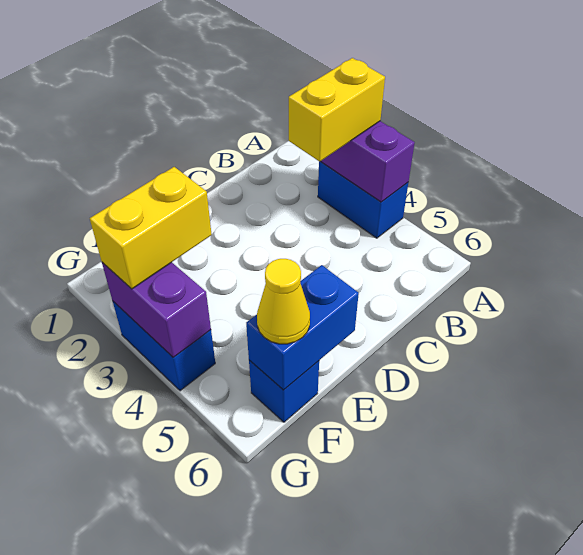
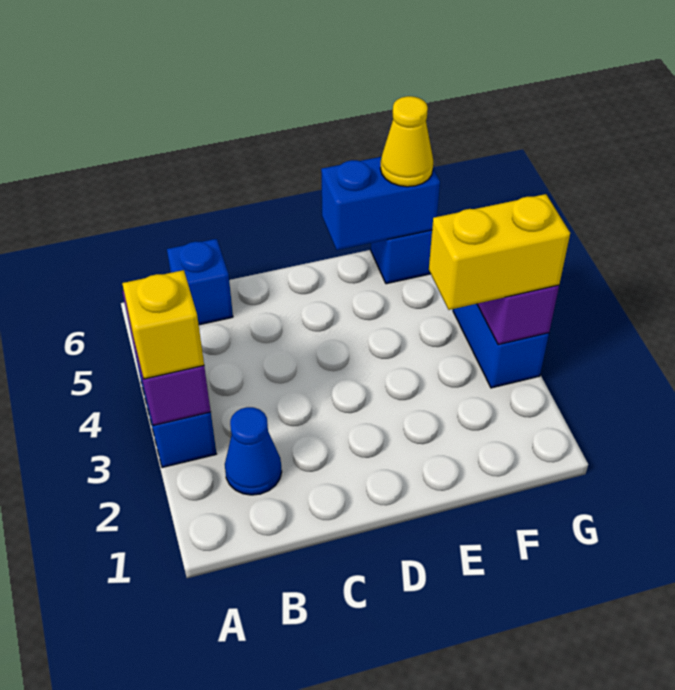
yellow 1x2 brick [289,58,385,161] -> yellow 1x1 brick [122,270,204,379]
none -> blue 1x1 cone [225,407,282,495]
none -> blue 1x1 brick [167,239,233,325]

